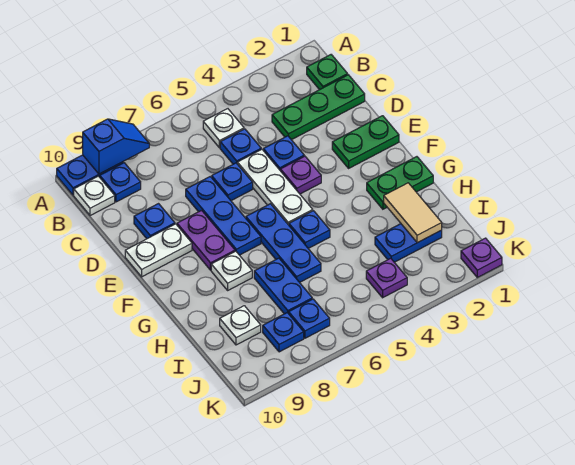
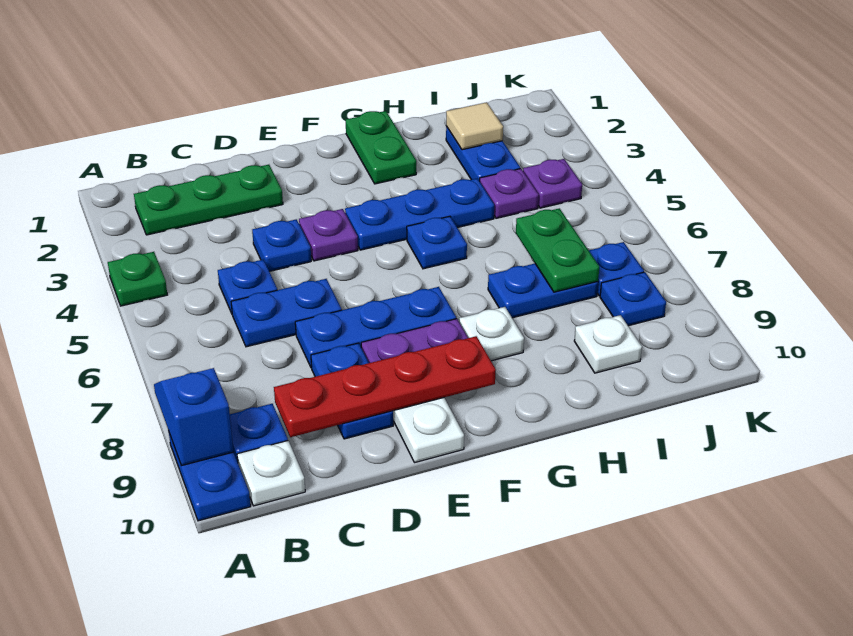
green 1x1 plate [307,55,348,90] -> green 1x1 plate moved to [108,252,167,306]
white 1x1 plate [203,109,244,148] -> none
green 1x3 plate [272,75,365,140] -> green 1x3 plate turned to [134,165,283,235]
none -> red 1x4 plate [274,336,496,437]
white 1x3 plate [237,149,313,225] -> none
blue 1x1 plate [212,163,253,201] -> blue 1x2 plate [231,279,342,347]
blue 1x1 plate [134,204,175,239] -> blue 1x2 plate [311,343,393,439]
green 1x2 plate [332,116,399,168] -> green 1x2 plate moved to [516,208,599,292]
blue 1x3 plate [246,204,321,282] -> blue 1x3 plate moved to [345,178,494,250]
tan 1x2 tile [384,183,442,243] -> tan 1x1 tile [446,102,503,150]
purple 1x1 plate [461,238,502,277] -> purple 1x1 plate moved to [480,169,539,218]

